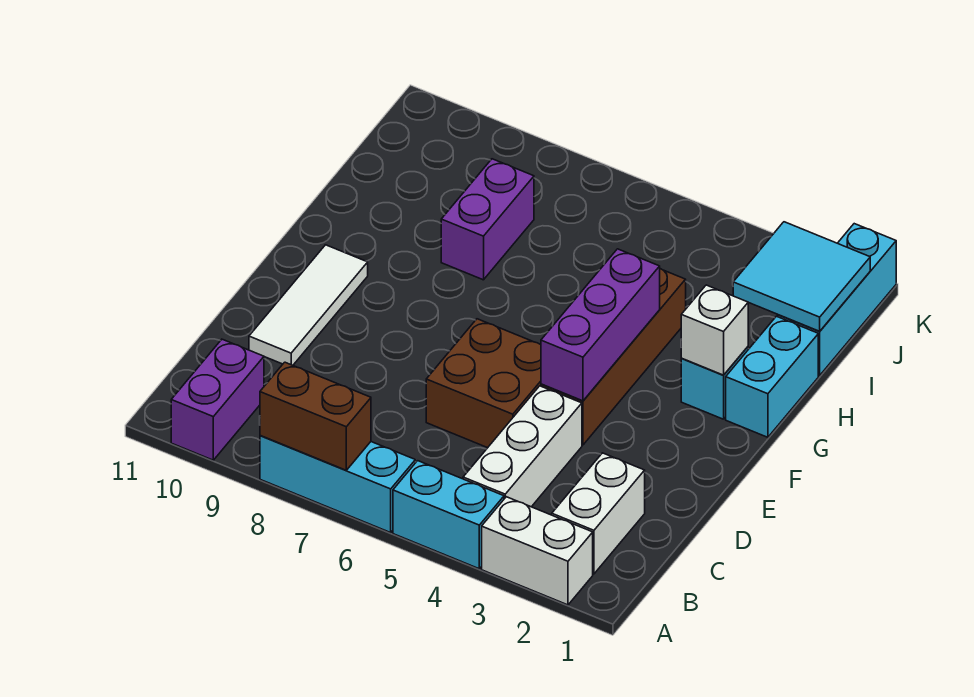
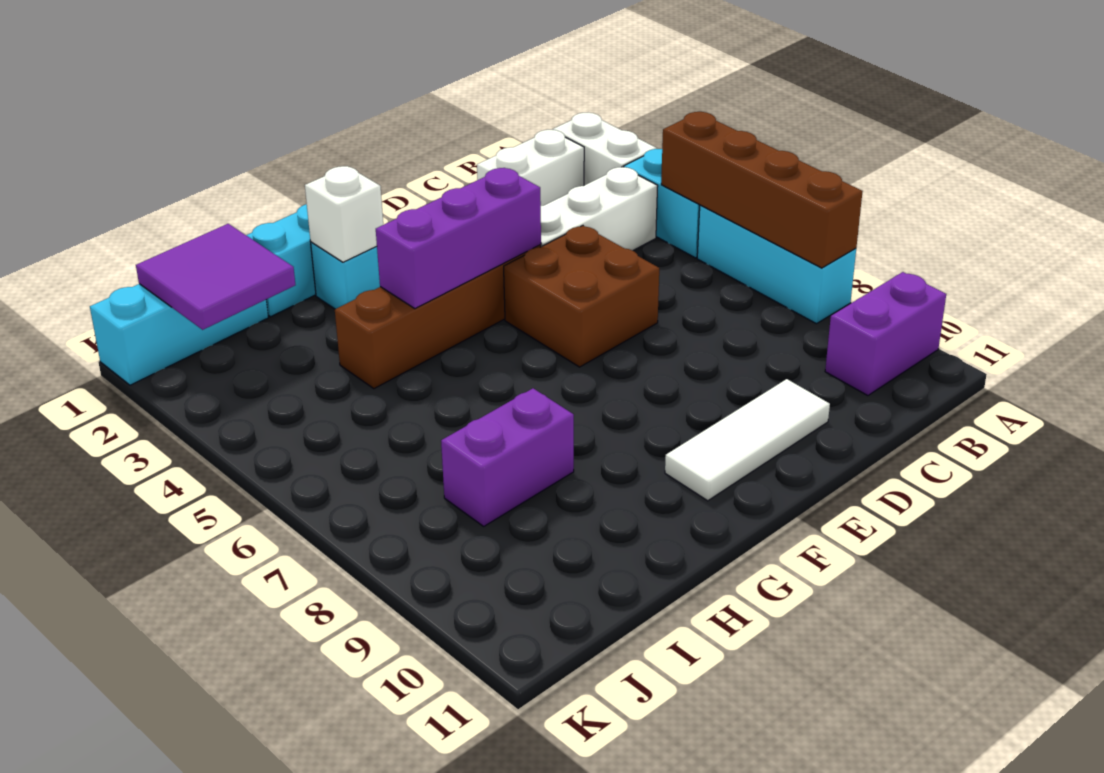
brown 1x2 brick [260,362,371,470] -> brown 1x4 brick [661,112,863,268]
cyan 2x2 tile [733,222,870,331] -> purple 2x2 tile [136,224,295,330]

